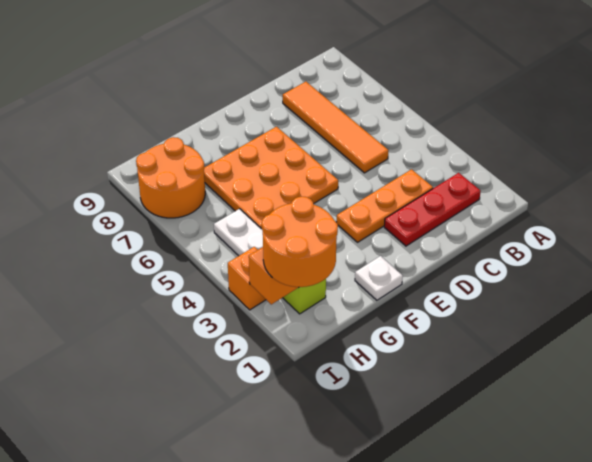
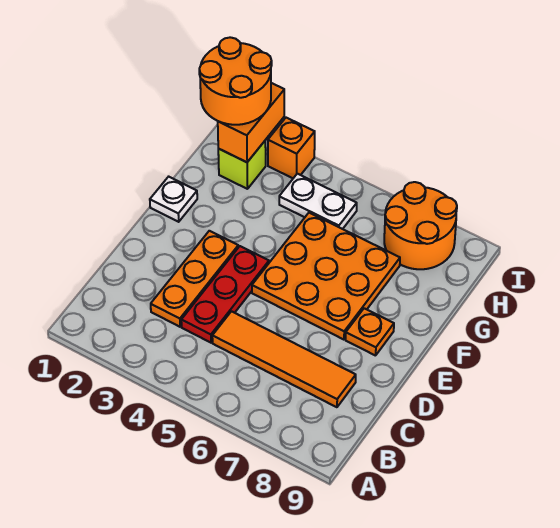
red 1x3 plate [384,173,481,246] -> red 1x3 plate moved to [181,246,269,343]
none -> orange 1x1 plate [346,308,394,356]

